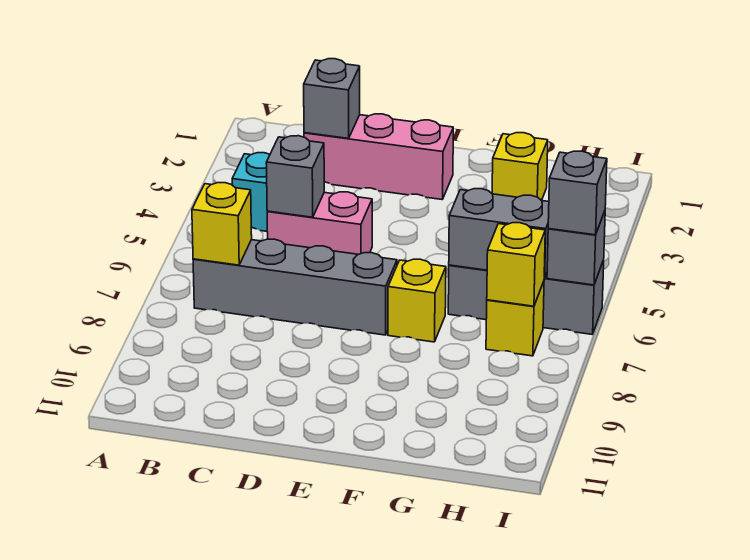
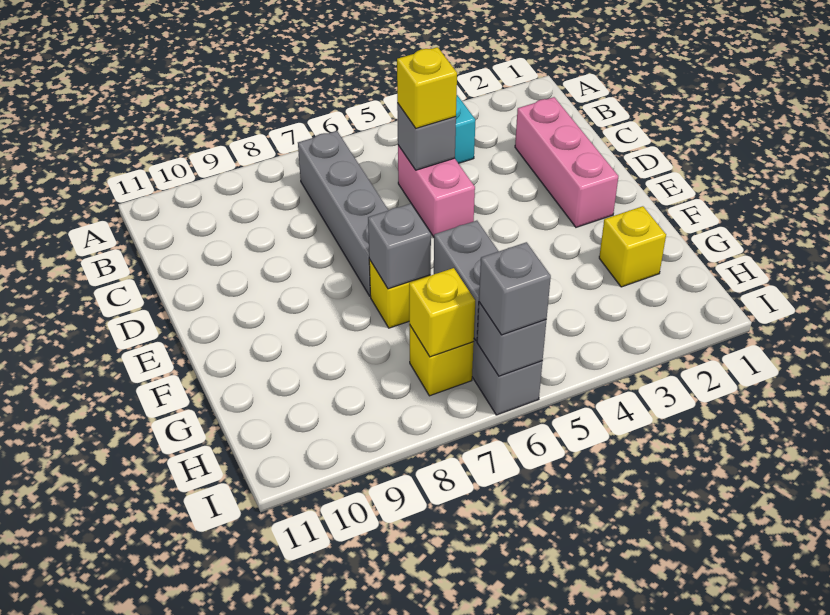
yellow 1x1 brick [192,183,252,265] -> yellow 1x1 brick moved to [397,47,457,128]
grey 1x1 brick [304,59,360,138] -> grey 1x1 brick moved to [368,204,431,289]

